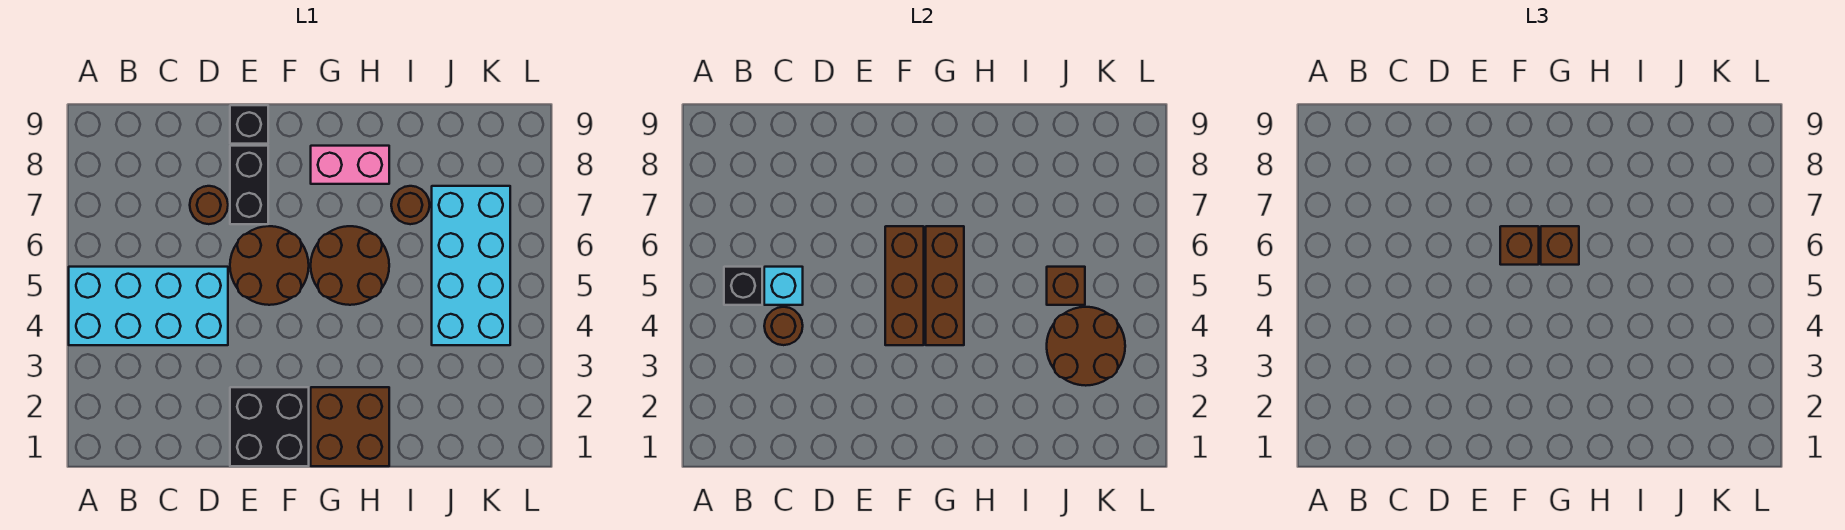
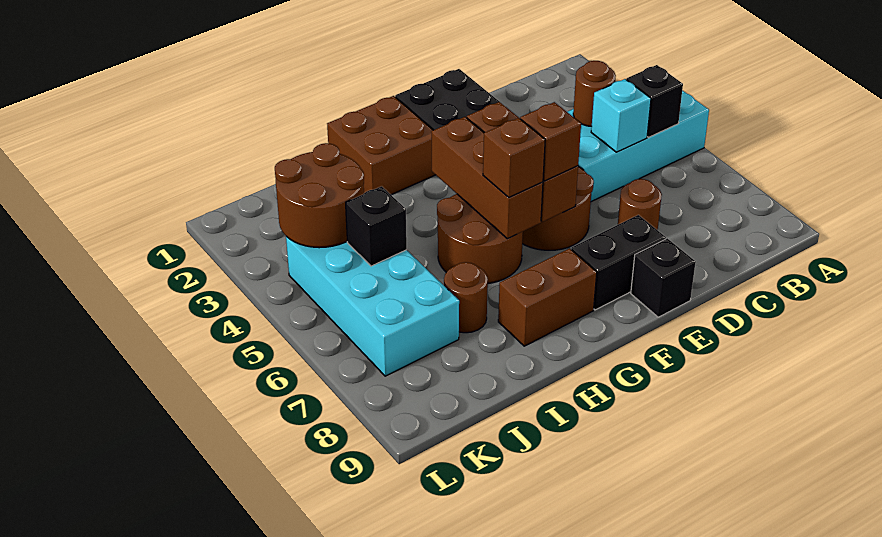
black 1x2 brick [230,146,268,224] -> black 1x2 brick turned to [571,215,666,310]
pink 1x2 brick [311,146,389,184] -> brown 1x2 brick [498,248,597,346]
brown 1x1 brick [1047,267,1085,305] -> black 1x1 brick [346,186,407,266]

